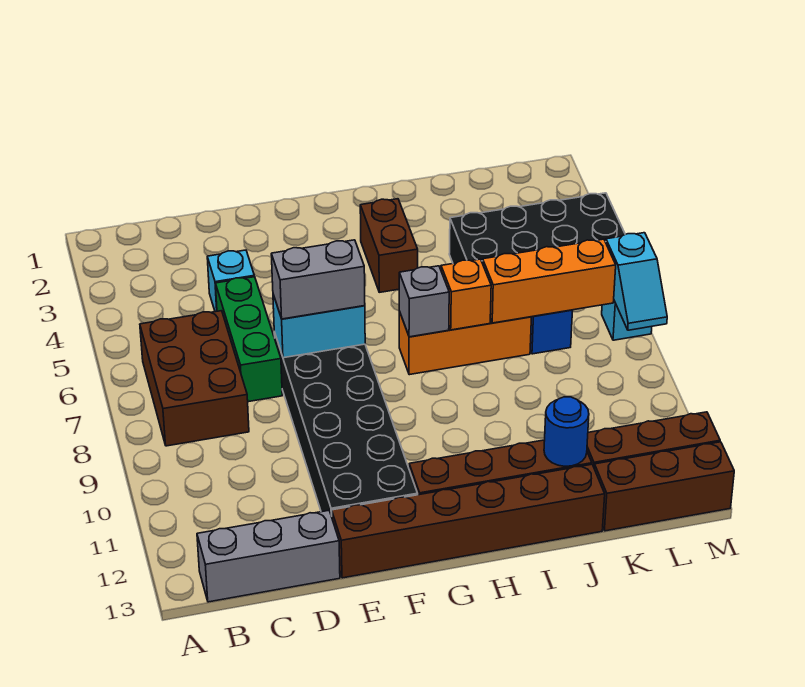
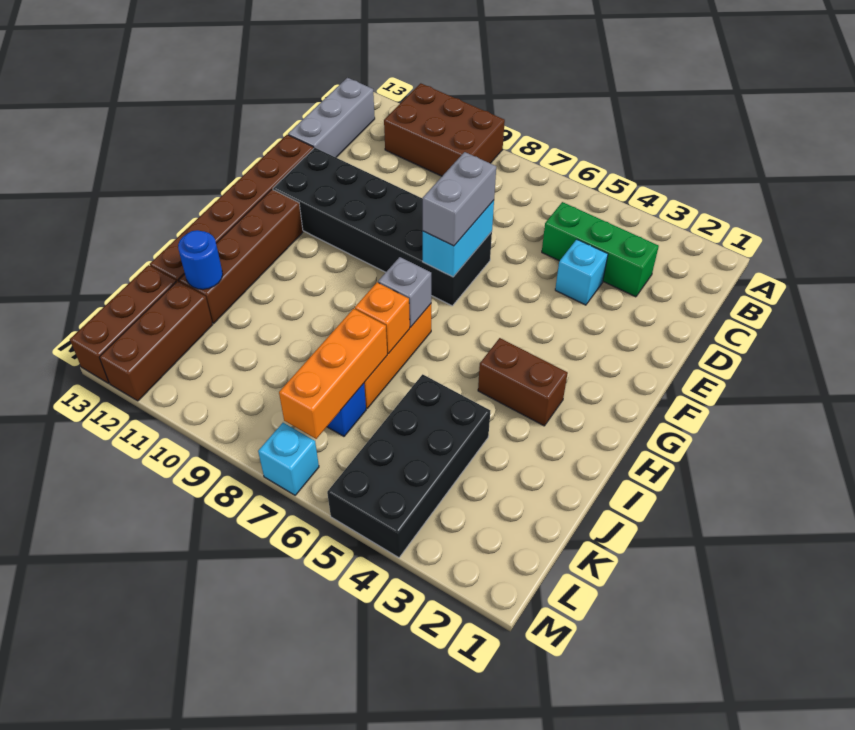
brown 2x3 brick [140,311,249,446] -> brown 2x3 brick moved to [384,83,505,176]
green 1x3 brick [216,277,282,402] -> green 1x3 brick moved to [542,202,659,297]
cyan 1x2 slope [606,233,667,330] -> none

